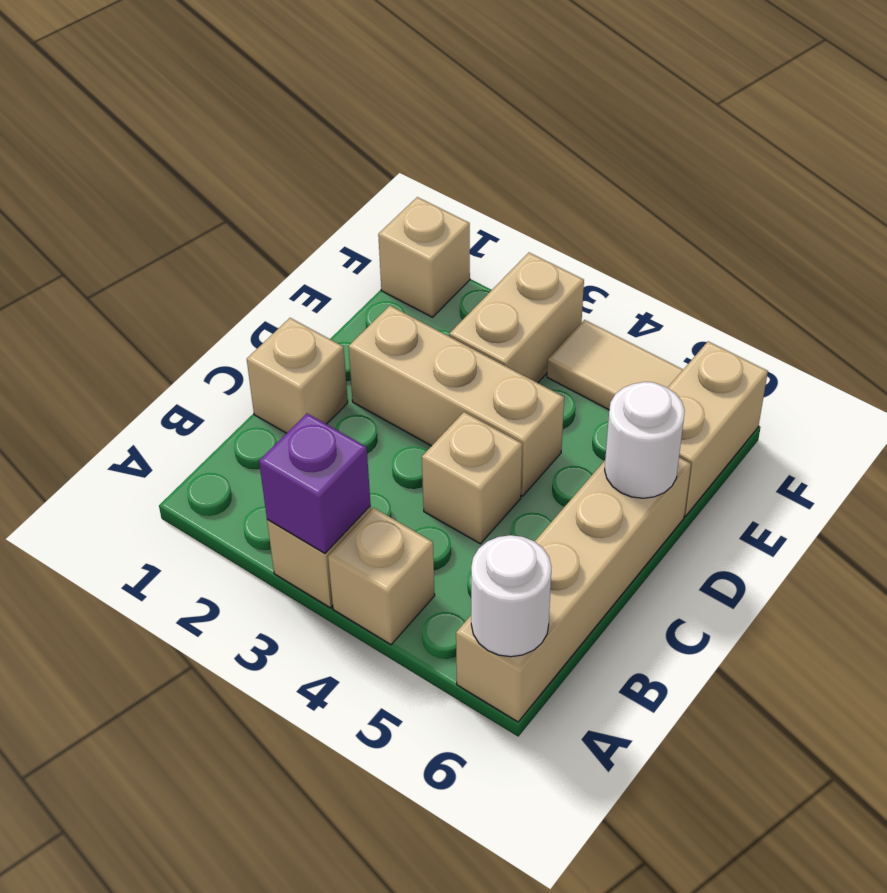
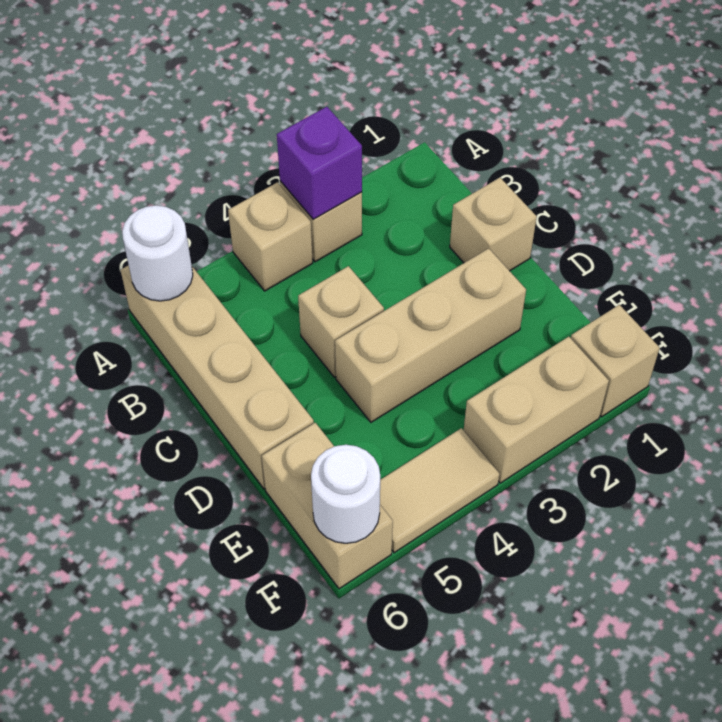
white 1x1 round brick [605,382,685,498] -> white 1x1 round brick moved to [311,445,380,543]
tan 1x2 brick [449,253,584,383] -> tan 1x2 brick turned to [463,337,609,483]

